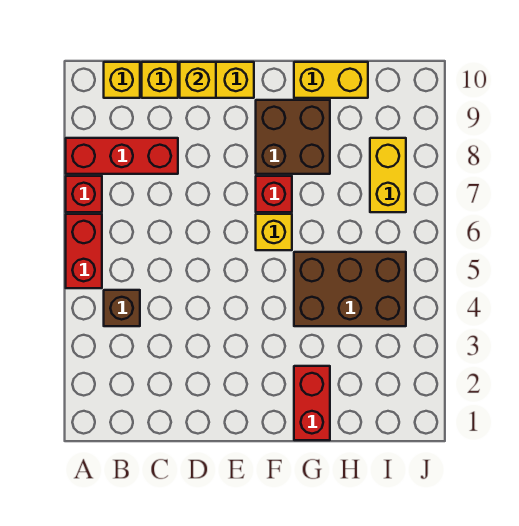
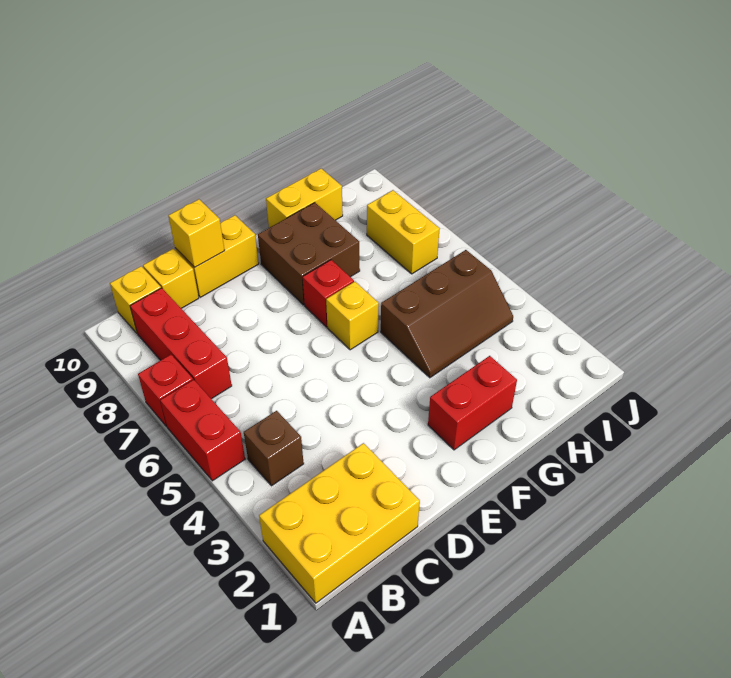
none -> yellow 2x3 brick [259,443,420,603]
red 1x3 brick [66,138,178,174] -> red 1x3 brick turned to [130,288,232,399]
red 1x2 brick [294,366,330,440] -> red 1x2 brick turned to [428,356,517,450]
brown 2x3 brick [294,252,406,326] -> brown 2x3 slope [381,250,513,378]

